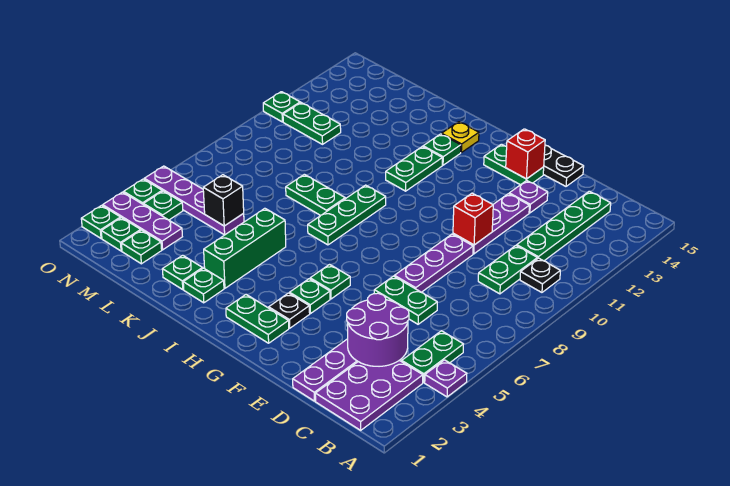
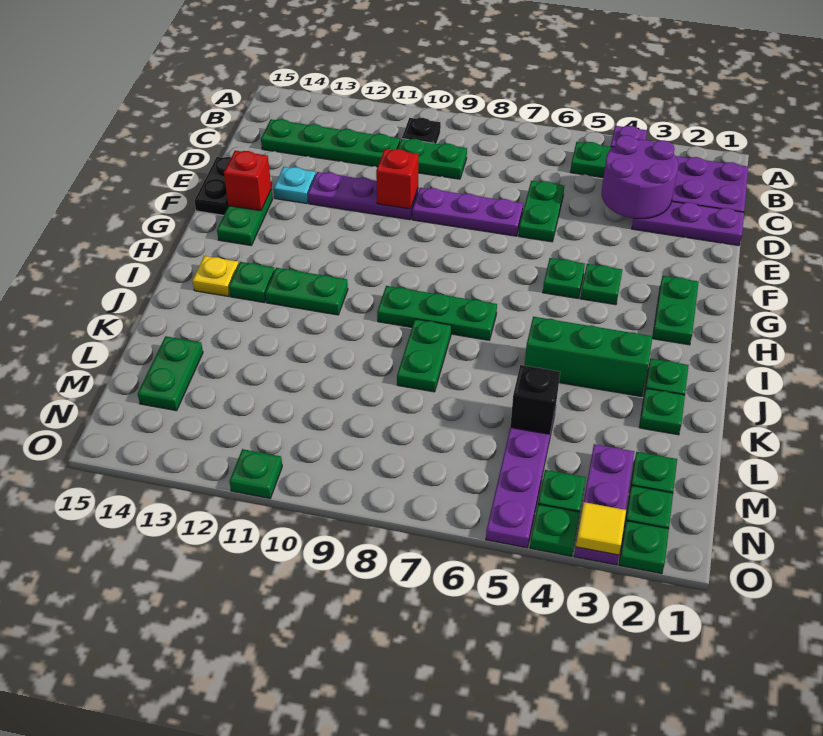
purple 1x1 plate [509,180,548,213] -> cyan 1x1 plate [274,167,316,204]
black 1x1 plate [269,293,310,328] -> none
green 1x2 plate [283,103,341,144] -> green 1x2 plate moved to [138,336,203,411]
none -> yellow 1x1 tile [576,502,626,555]

